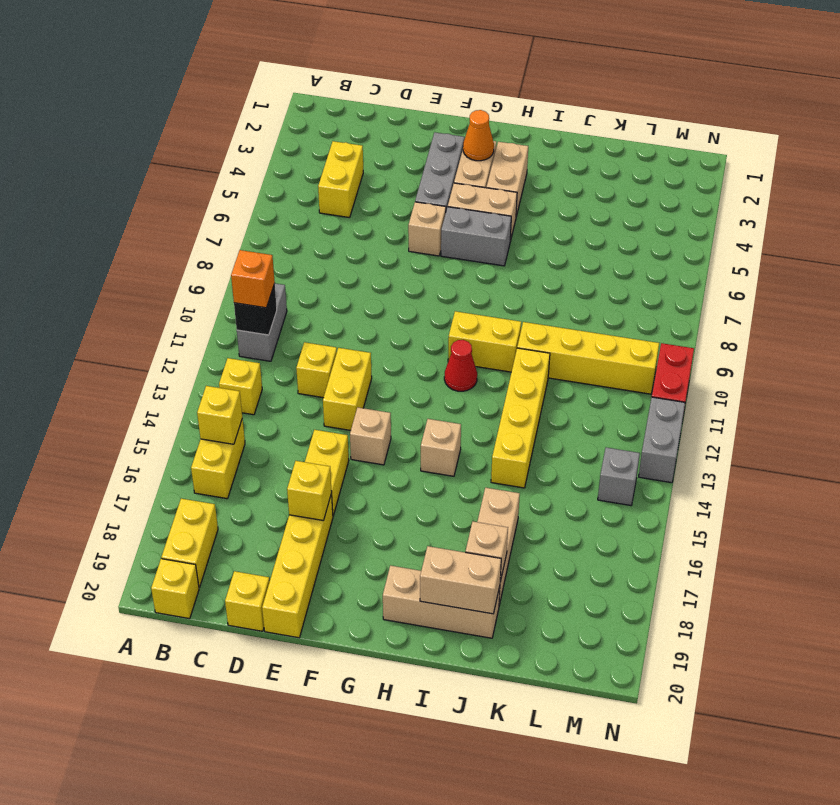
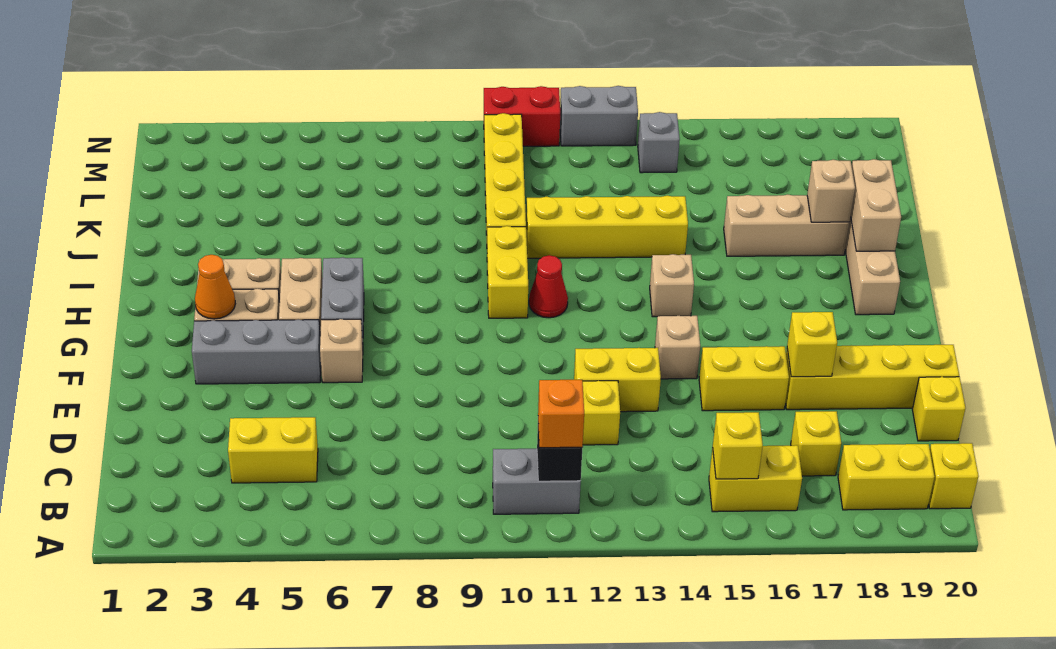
yellow 1x1 brick [219,358,262,415] -> yellow 1x1 brick moved to [791,411,841,476]

